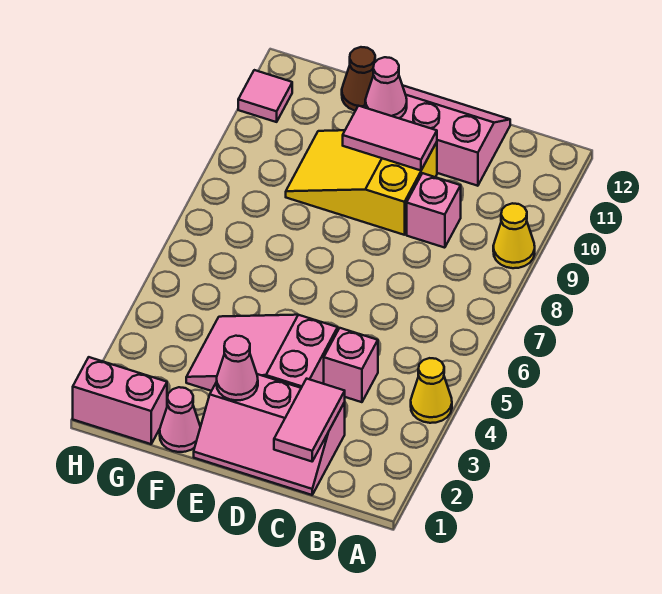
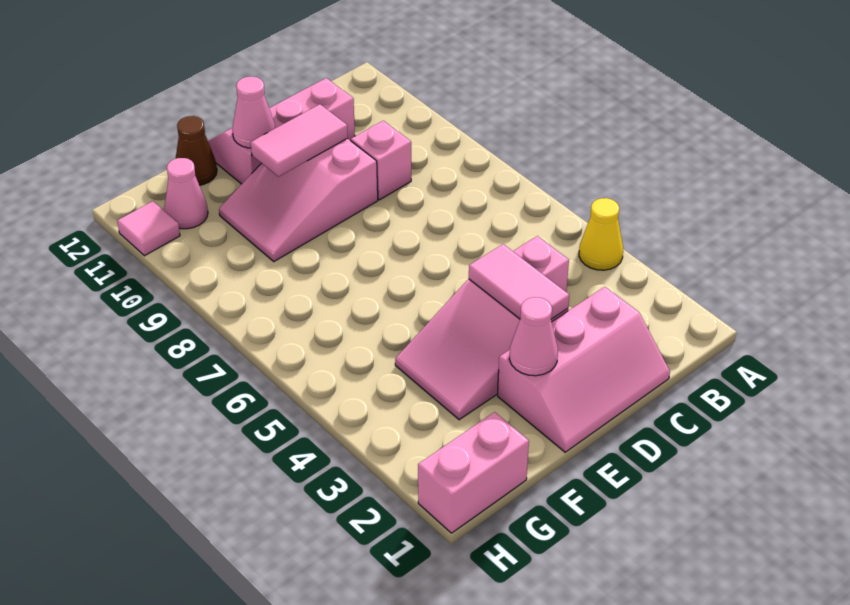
yellow 1x1 cone [493,203,535,268] -> none
pink 1x2 tile [274,379,345,461] -> pink 1x2 tile moved to [469,244,569,319]
yellow 2x3 slope [286,130,437,235] -> pink 2x3 slope [219,139,378,261]
pink 1x1 cone [160,387,200,452] -> pink 1x1 cone moved to [164,158,208,229]

